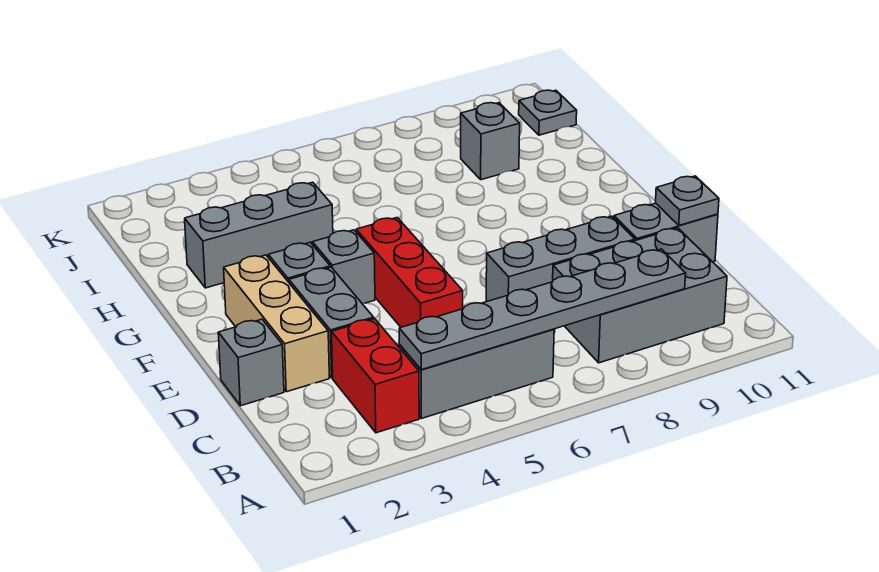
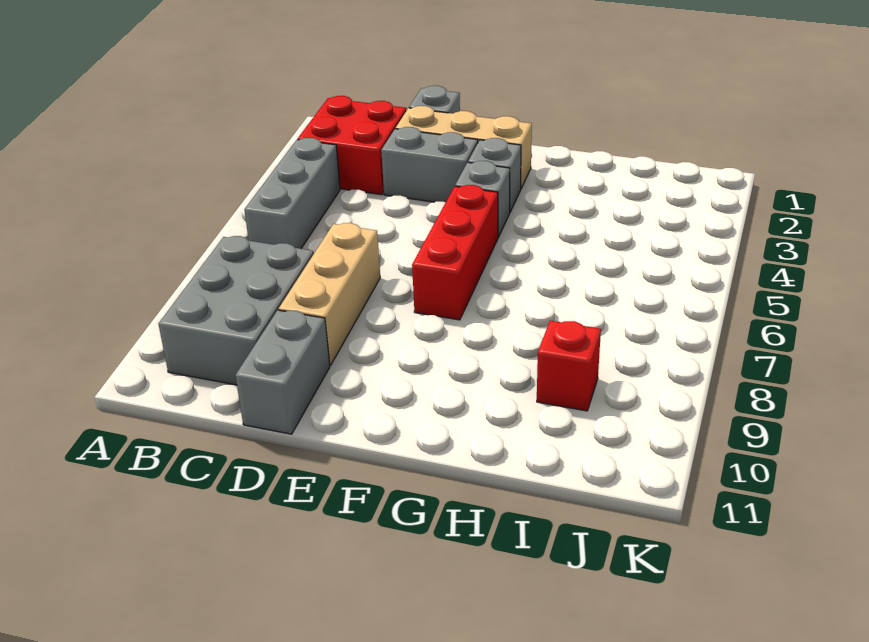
red 1x2 brick [332,319,419,433] -> red 2x2 brick [298,96,407,195]
grey 1x6 plate [399,249,686,370] -> none
red 1x3 brick [356,218,463,327] -> red 1x3 brick turned to [412,185,498,320]
grey 1x3 brick [486,216,635,301] -> tan 1x3 brick [279,223,380,365]
grey 1x1 plate [656,176,719,225] -> none
grey 1x3 brick [185,182,333,288] -> none
grey 1x1 brick [461,103,520,180] -> red 1x1 brick [537,321,601,411]
grey 1x1 plate [519,90,577,135] -> none

